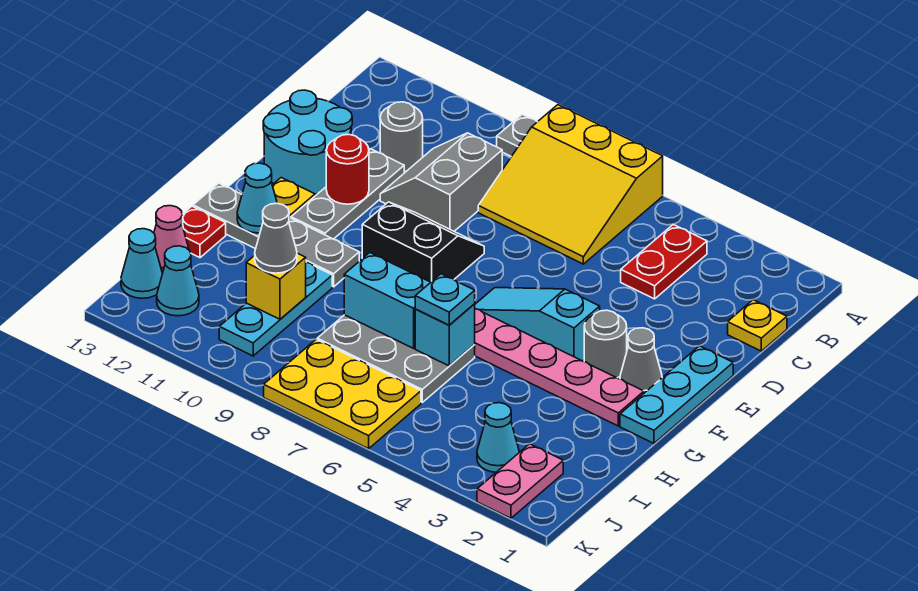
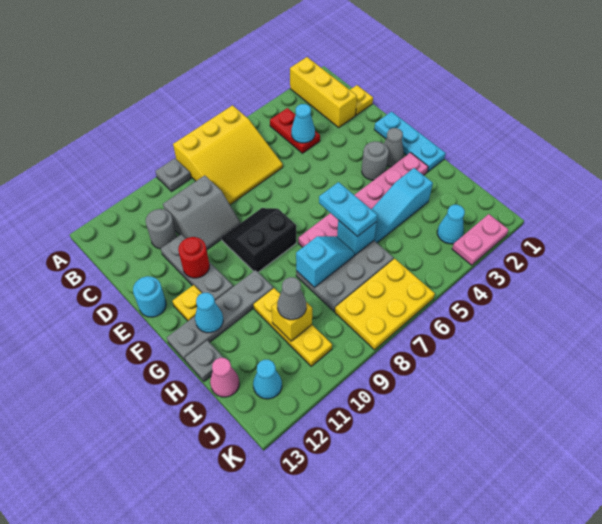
none -> yellow 1x3 brick [290,57,357,127]
grey 2x2 slope [380,133,502,231] -> grey 2x2 slope turned to [163,175,240,249]
cyan 2x2 round brick [263,90,352,194] -> cyan 1x1 round brick [133,276,166,317]
cyan 1x3 slope [475,288,600,361] -> cyan 1x3 slope moved to [371,168,433,243]
cyan 1x1 plate [415,274,475,325] -> cyan 1x2 plate [319,182,378,236]
cyan 1x2 brick [344,253,431,348] -> cyan 1x2 slope [296,236,355,288]
cyan 1x3 plate [219,262,332,356] -> yellow 1x3 plate [254,288,332,366]
red 1x1 plate [182,206,226,258] -> grey 1x1 plate [185,340,224,381]
pink 1x2 plate [477,444,563,518] -> pink 1x2 plate turned to [452,214,509,265]
cyan 1x1 cone [121,229,162,298] -> cyan 1x1 cone moved to [291,104,315,143]

